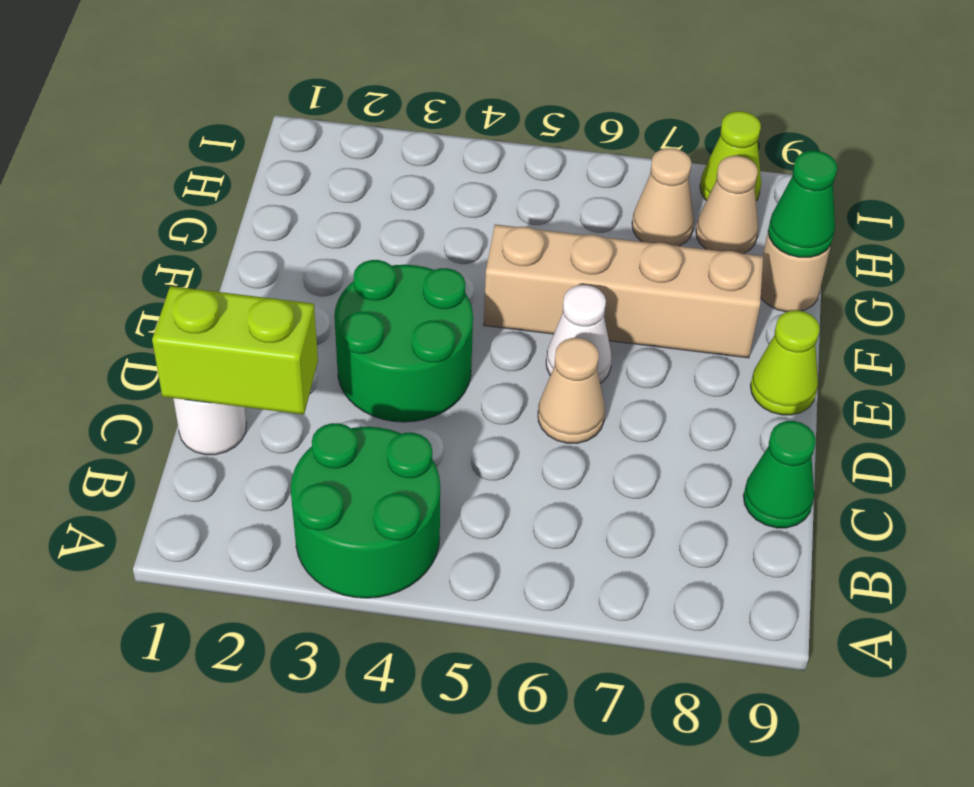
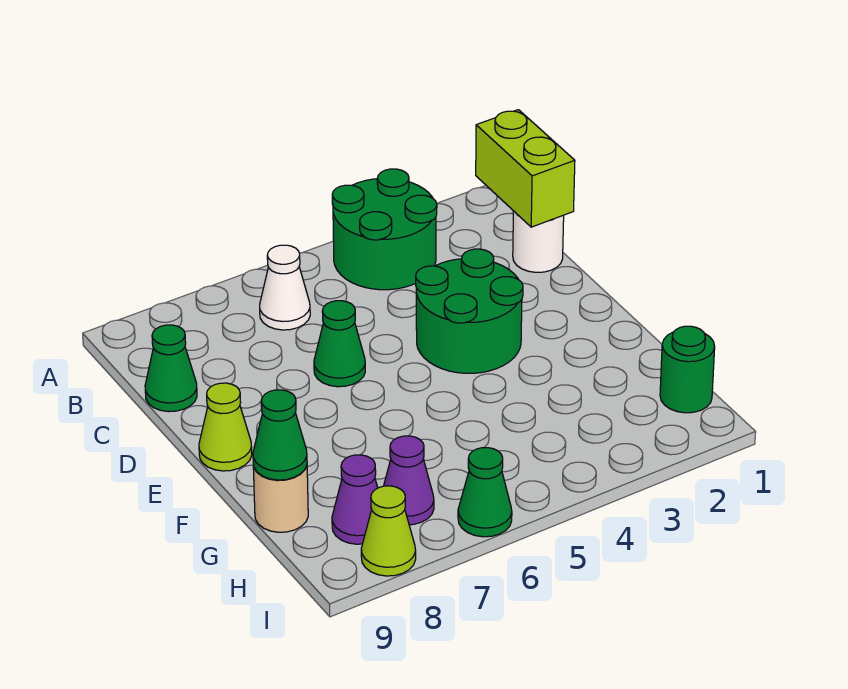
lime 1x2 brick [152,286,318,415] -> lime 1x2 brick turned to [476,110,575,227]
tan 1x1 cone [538,338,605,443] -> green 1x1 cone [314,301,365,387]
white 1x1 cone [546,285,612,383] -> white 1x1 cone moved to [260,245,310,330]
tan 1x4 brick [484,224,763,358] -> none
none -> green 1x1 round brick [660,326,715,413]
tan 1x1 cone [632,148,694,246] -> purple 1x1 cone [384,436,434,525]
tan 1x1 cone [696,156,758,254] -> purple 1x1 cone [332,455,378,544]
none -> green 1x1 cone [458,448,512,537]

